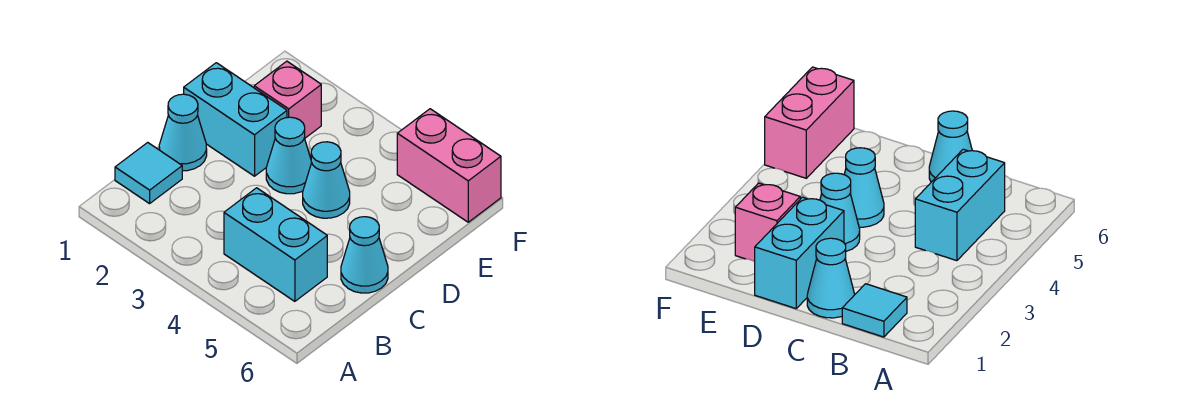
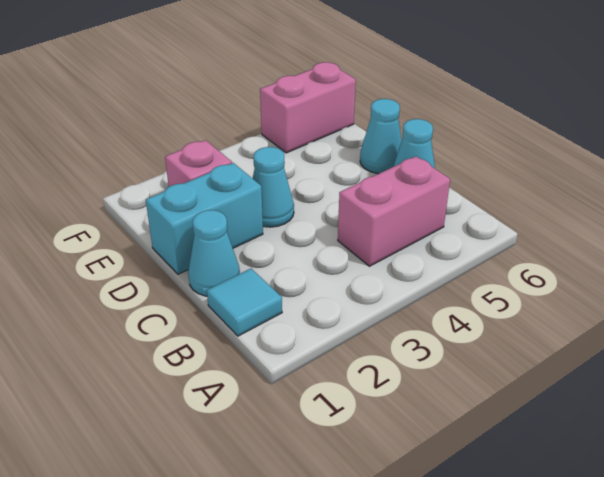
cyan 1x2 brick [224,188,327,301] -> pink 1x2 brick [338,156,450,266]
cyan 1x1 cone [303,142,350,218] -> cyan 1x1 cone moved to [360,99,402,174]

